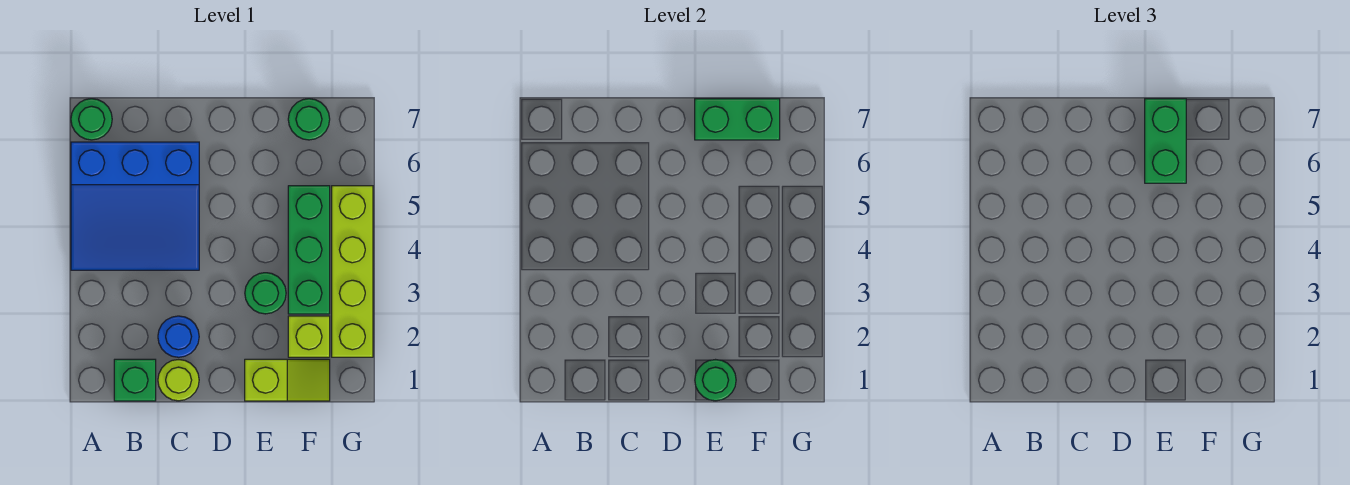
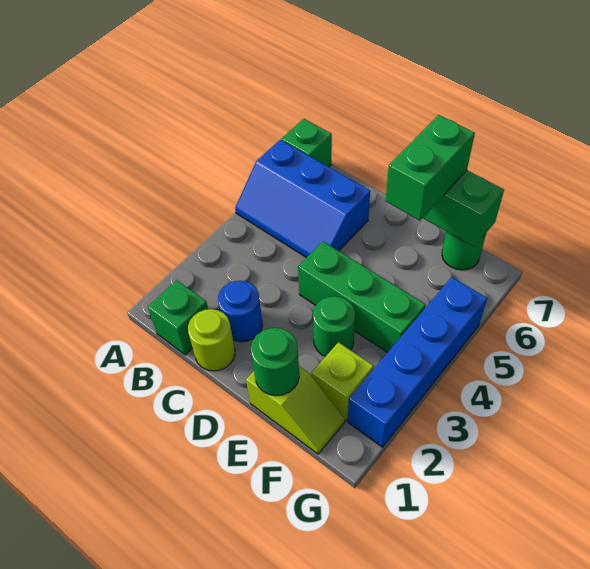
blue 3x3 slope [71,142,199,270] -> blue 2x3 slope [235,140,370,258]
green 1x1 round brick [71,99,112,140] -> green 1x1 brick [282,119,332,167]
green 1x3 brick [288,186,330,314] -> green 1x3 brick turned to [298,242,426,352]
lime 1x4 brick [332,186,373,357] -> blue 1x4 brick [348,277,487,447]

